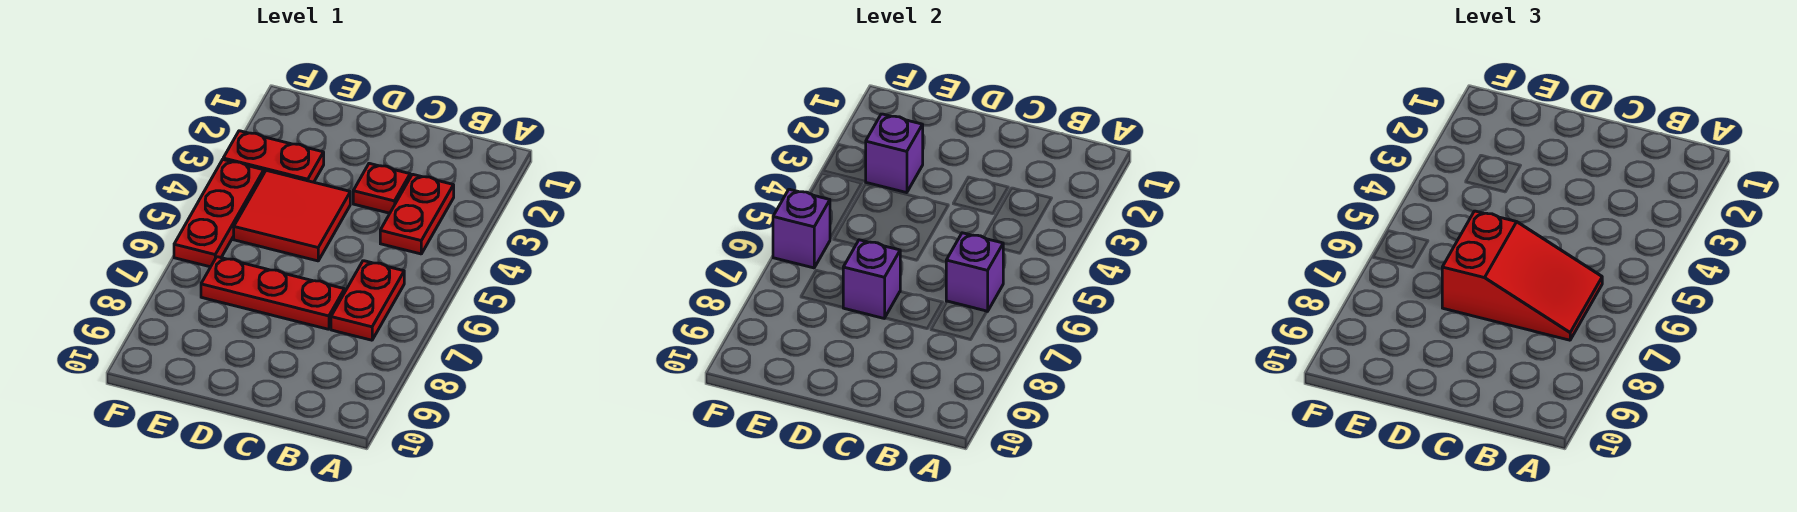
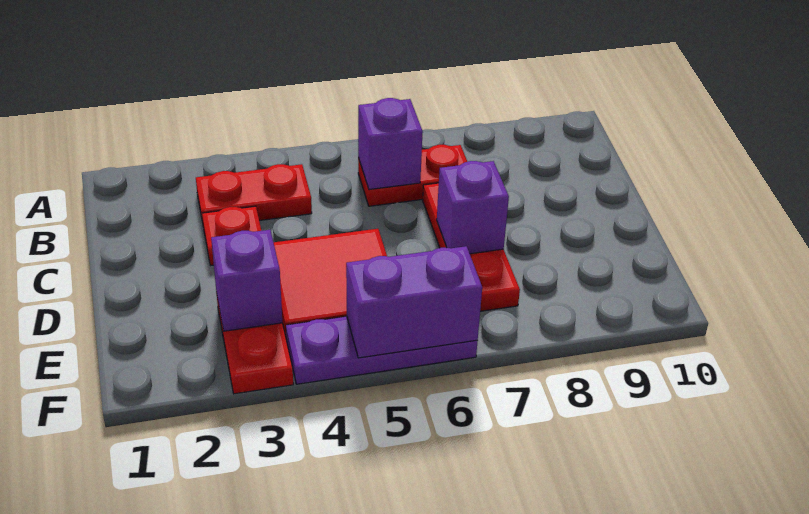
red 2x3 slope [1442,211,1602,340] -> none
red 1x3 plate [174,160,264,267] -> purple 1x3 plate [286,316,478,384]
purple 1x1 brick [773,189,830,268] -> purple 1x2 brick [346,246,482,358]

